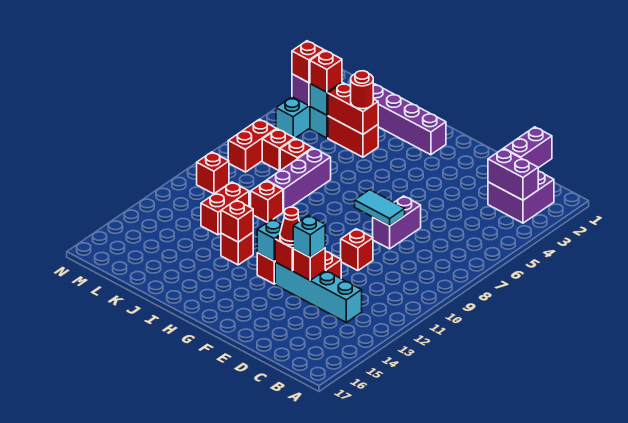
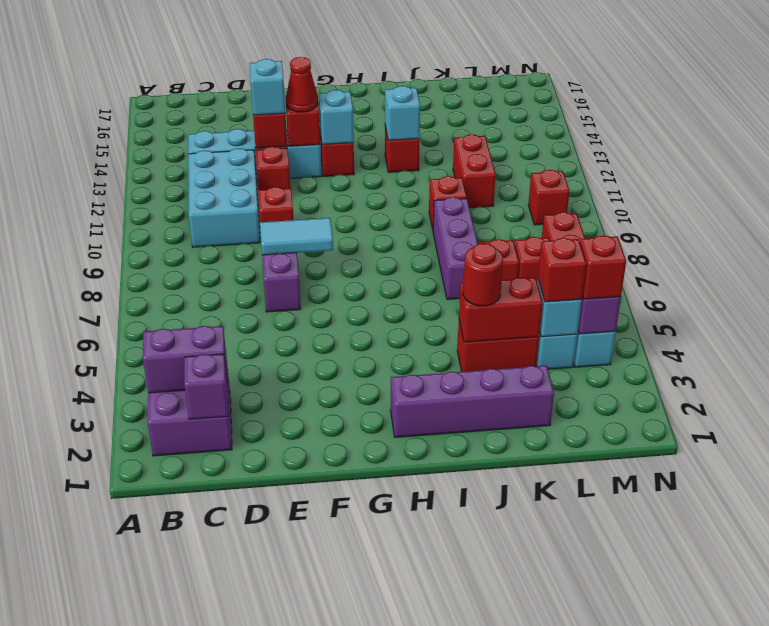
purple 1x2 brick [504,127,552,168] -> purple 1x1 brick [184,354,229,419]
none -> cyan 2x3 brick [188,148,260,247]
red 1x1 brick [221,200,253,242] -> cyan 1x1 brick [385,86,420,140]

